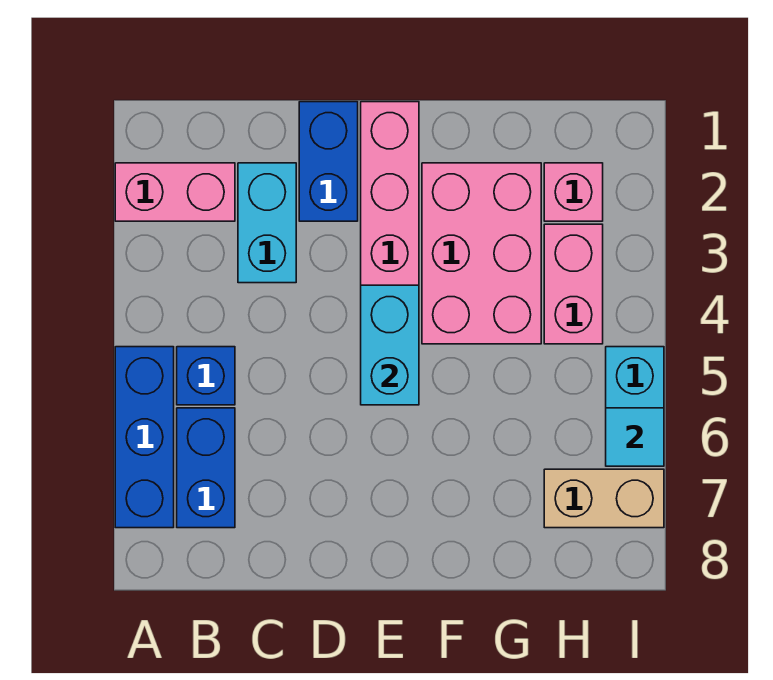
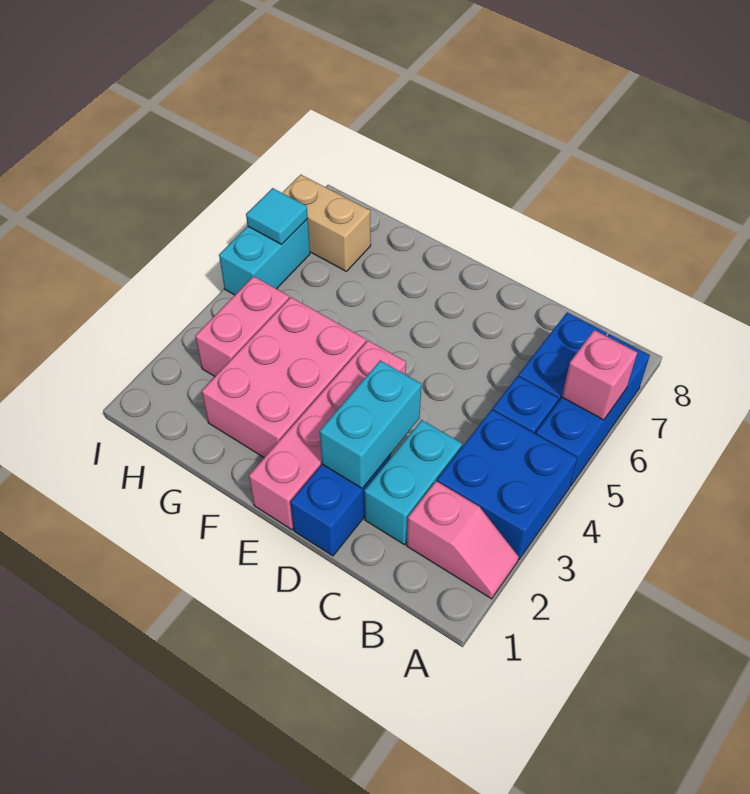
pink 1x2 brick [115,163,235,221] -> pink 1x2 slope [407,481,519,599]
none -> blue 2x2 brick [437,410,577,560]
cyan 1x2 brick [361,285,419,405] -> cyan 1x2 brick moved to [320,361,421,488]
pink 1x1 brick [544,163,603,221] -> pink 1x1 brick moved to [562,330,637,420]

